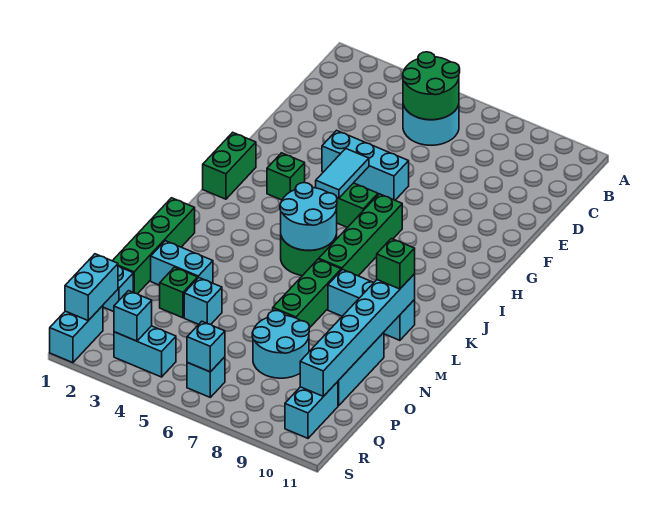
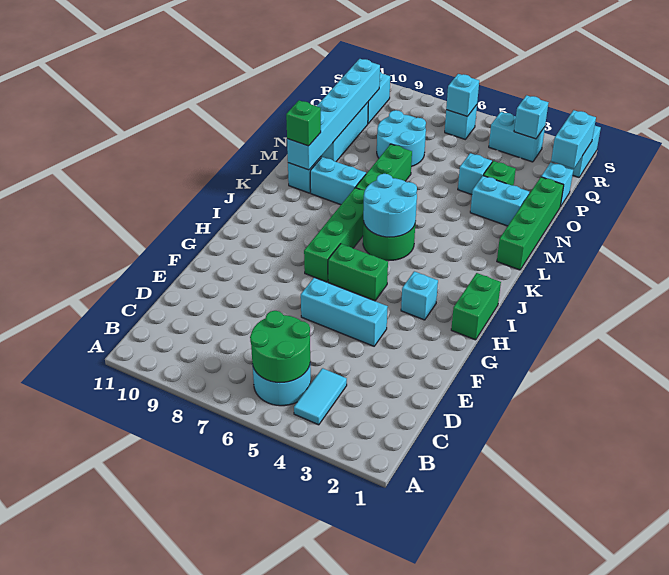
cyan 1x2 tile [316,149,369,198] -> cyan 1x2 tile moved to [294,368,347,425]
green 1x1 brick [267,153,305,200] -> cyan 1x1 brick [401,271,438,320]

